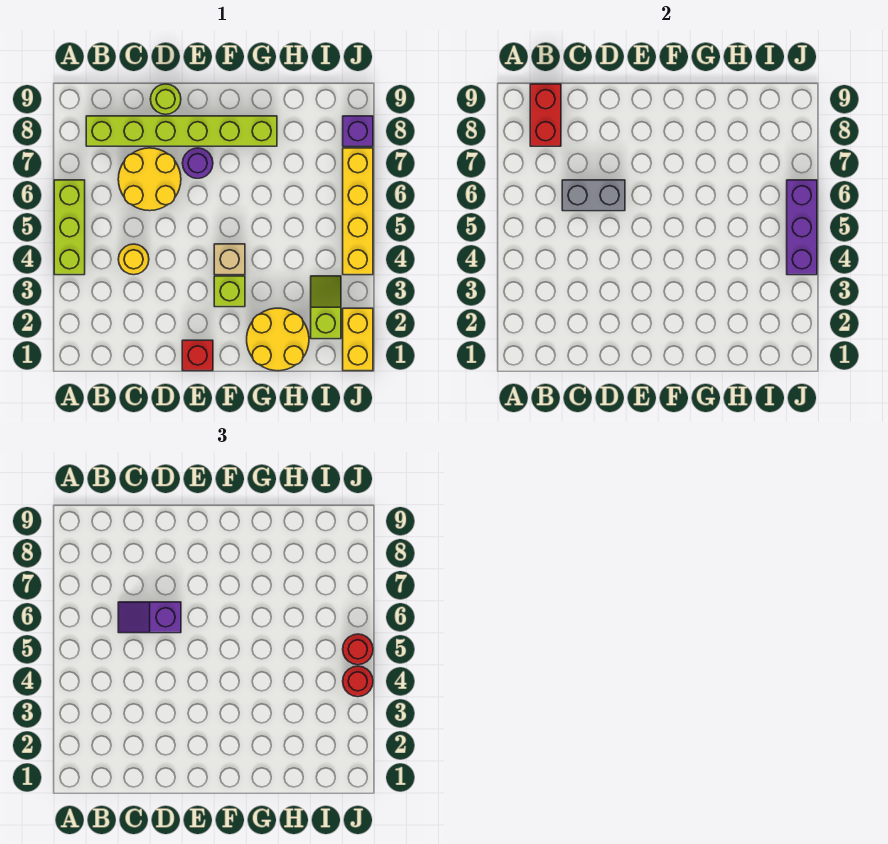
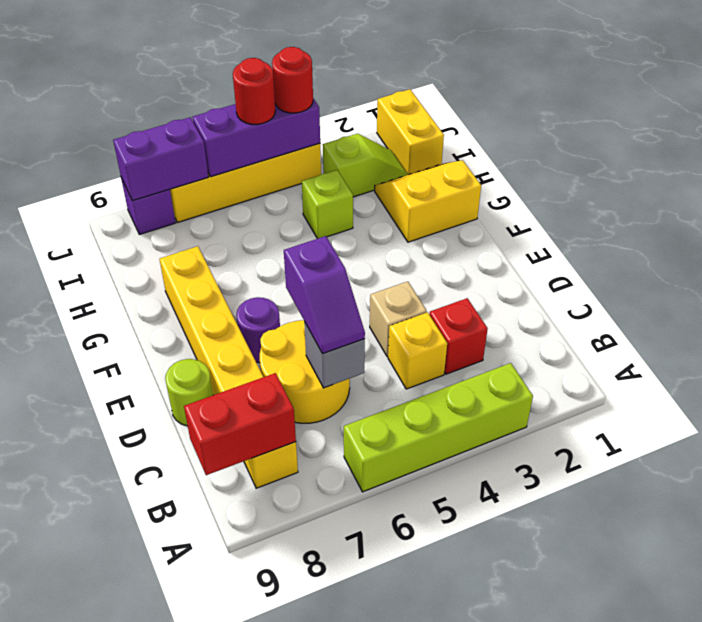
lime 1x3 brick [54,180,85,275] -> lime 1x4 brick [344,363,533,492]
lime 1x6 brick [86,116,277,146] -> yellow 1x6 brick [160,246,298,488]
yellow 1x1 round brick [118,244,149,275] -> yellow 1x1 brick [388,312,447,389]
grey 1x2 brick [562,180,625,211] -> grey 1x1 brick [304,321,365,388]
red 1x1 brick [182,340,213,371] -> red 1x1 brick moved to [429,298,488,374]
lime 1x1 brick [214,276,245,307] -> lime 1x1 brick moved to [302,170,353,239]
tan 1x1 brick [214,244,245,275] -> tan 1x1 brick moved to [370,281,427,357]
yellow 2x2 round brick [247,308,309,371] -> yellow 2x2 slope [375,160,481,242]
lime 1x2 slope [311,276,341,339] -> lime 1x2 slope turned to [323,134,407,197]
yellow 1x2 brick [343,308,373,371] -> yellow 1x2 brick turned to [377,89,444,175]
none -> purple 1x2 brick [113,117,208,201]

